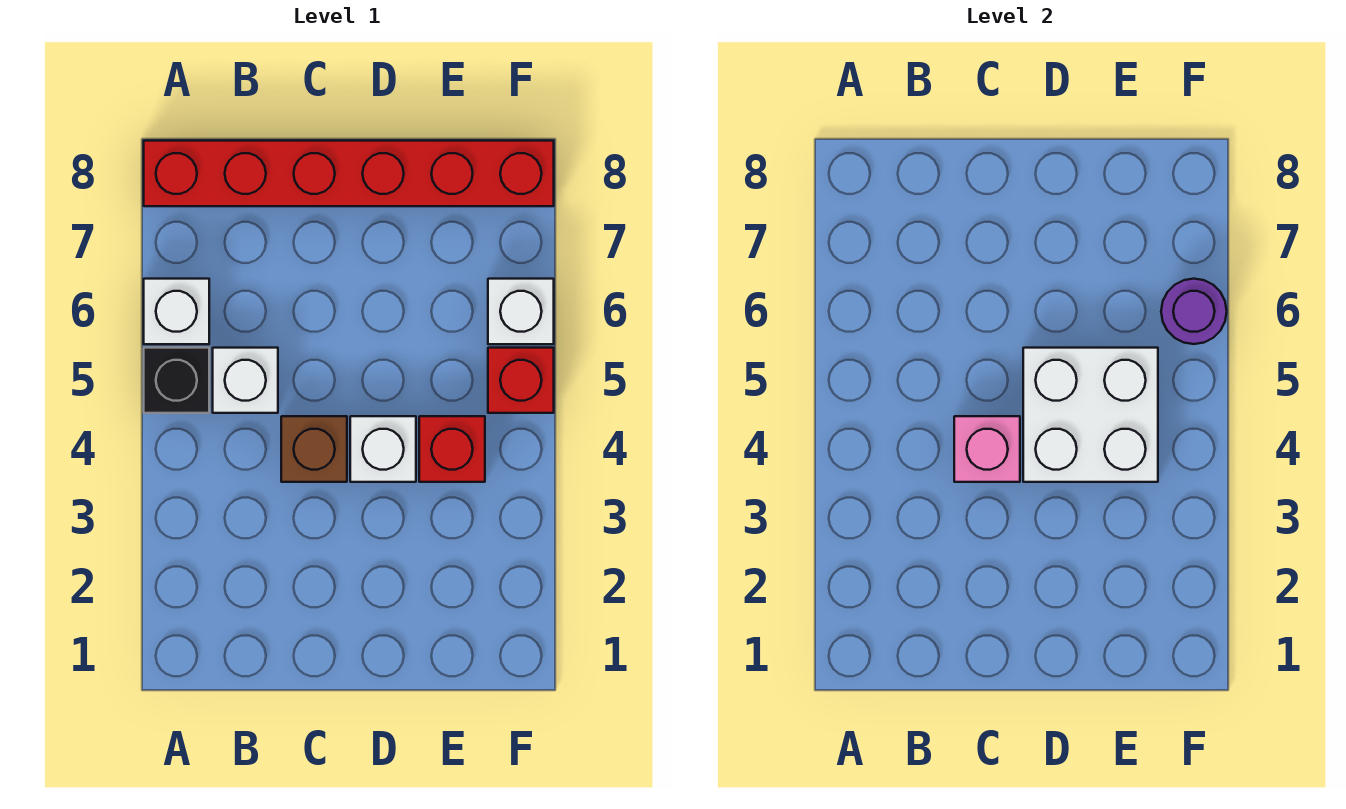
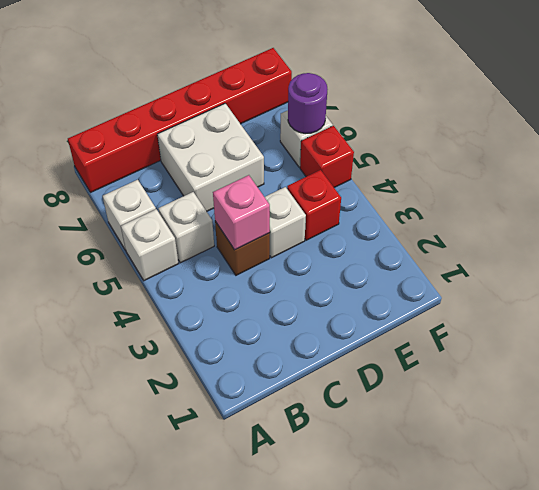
black 1x1 brick [144,348,209,413] -> white 1x1 brick [121,209,178,281]
white 2x2 brick [1023,348,1158,482] -> white 2x2 brick moved to [157,103,264,211]

